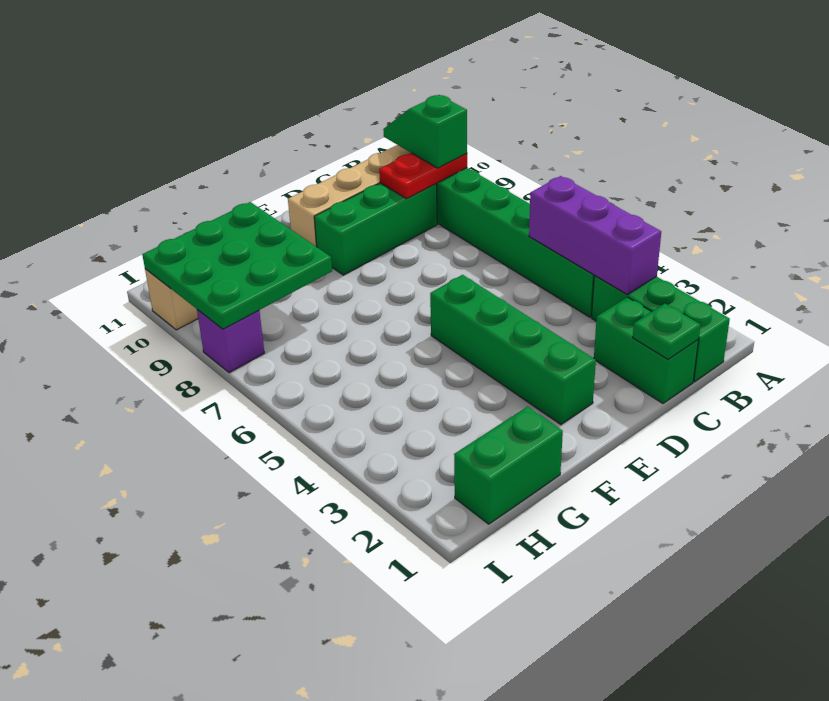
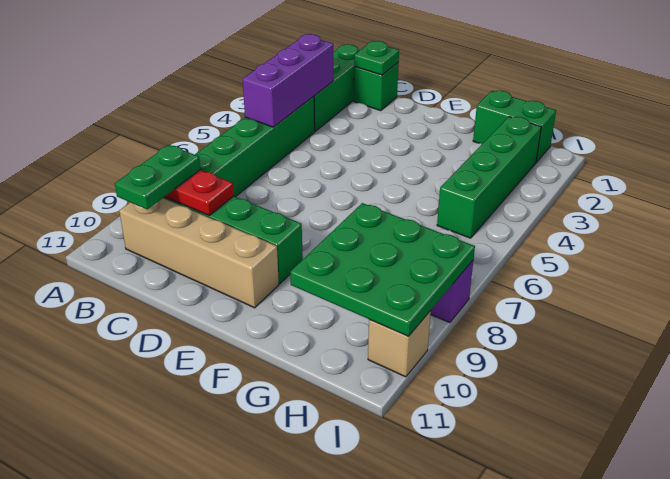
green 1x2 slope [383,95,467,168] -> green 1x2 plate [115,145,200,209]
green 1x2 brick [594,297,699,403] -> green 1x1 brick [354,62,399,111]
green 1x4 brick [430,275,596,425] -> green 1x4 brick moved to [437,117,541,238]

